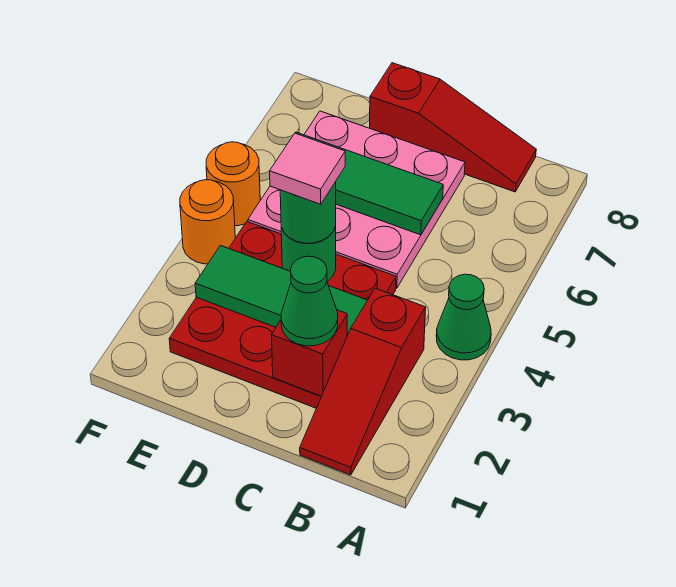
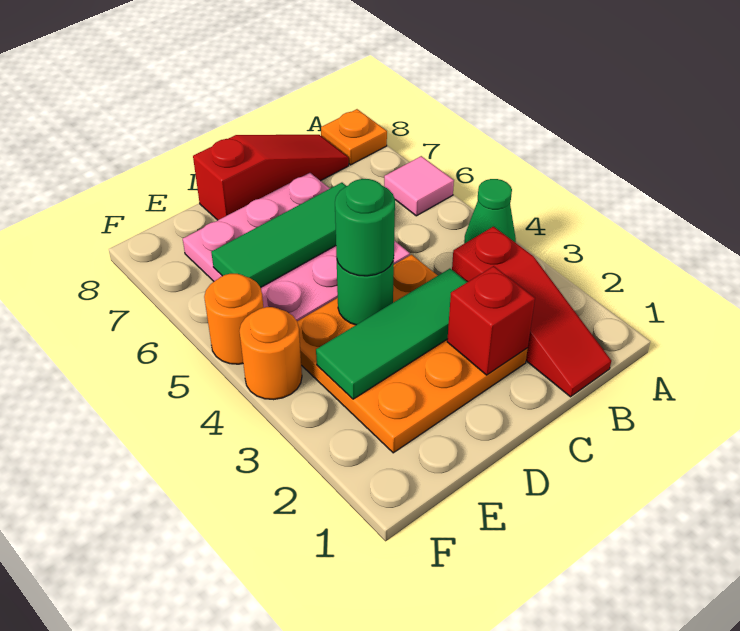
none -> orange 1x1 plate [321,109,387,165]
red 3x3 plate [169,222,396,408] -> orange 3x3 plate [297,255,528,453]
green 1x1 cone [281,256,338,346] -> none
pink 1x1 tile [270,133,345,204] -> pink 1x1 tile moved to [384,156,454,216]

